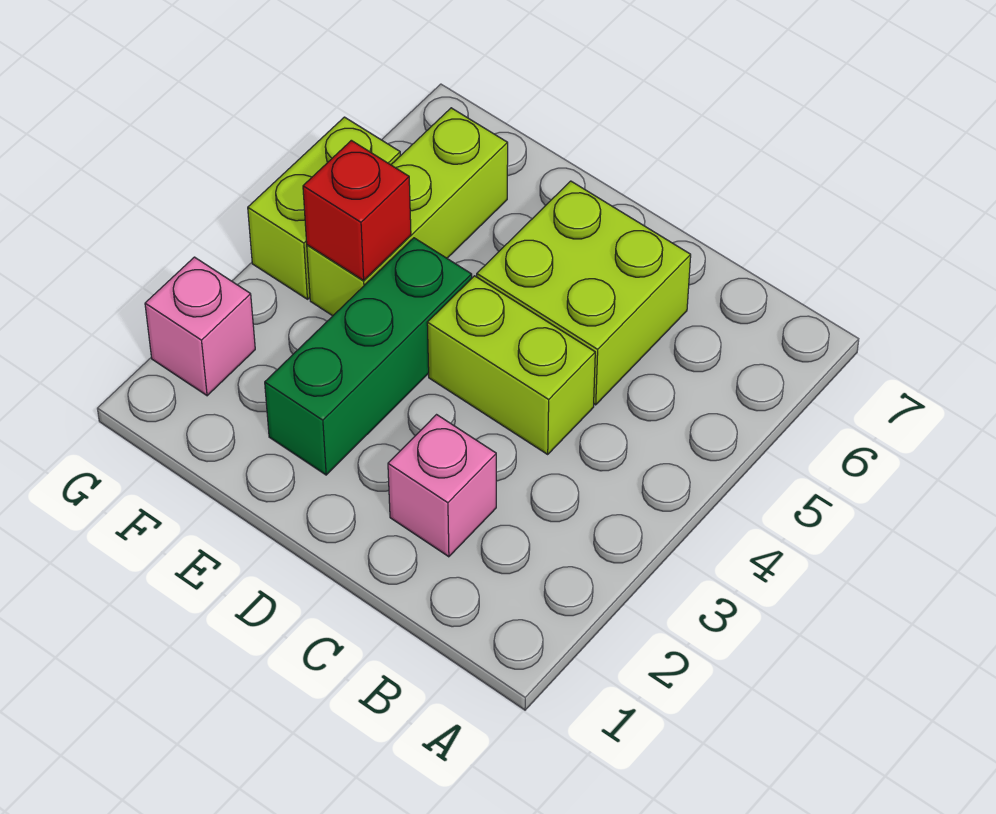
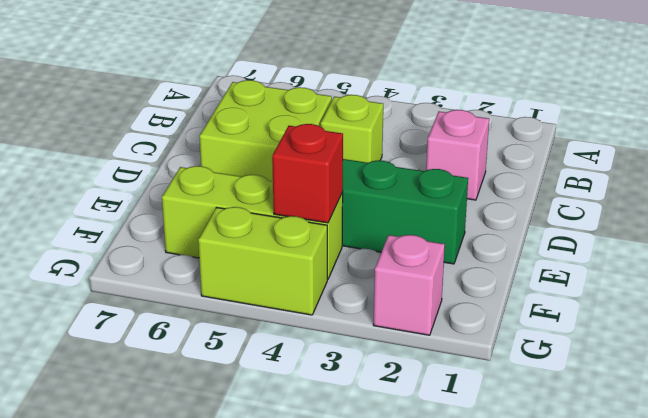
lime 1x2 brick [427,276,595,454] -> lime 1x1 brick [321,95,383,163]

